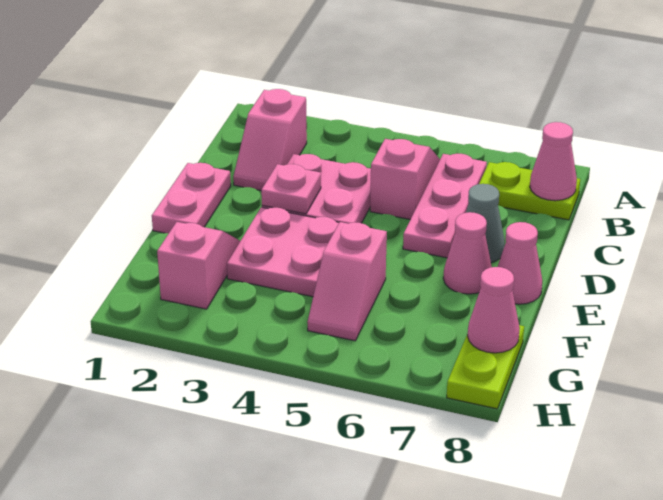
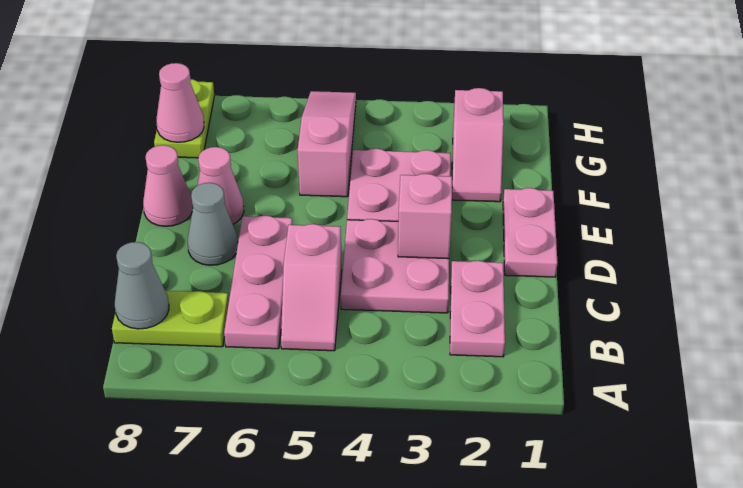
pink 1x2 slope [233,89,307,190] -> pink 1x2 plate [450,261,505,357]
pink 1x1 cone [530,122,577,201] -> grey 1x1 cone [115,242,169,329]
pink 1x1 plate [261,164,321,214] -> pink 1x1 brick [398,174,452,259]
pink 1x2 slope [307,222,387,341] -> pink 1x3 slope [298,91,356,197]

